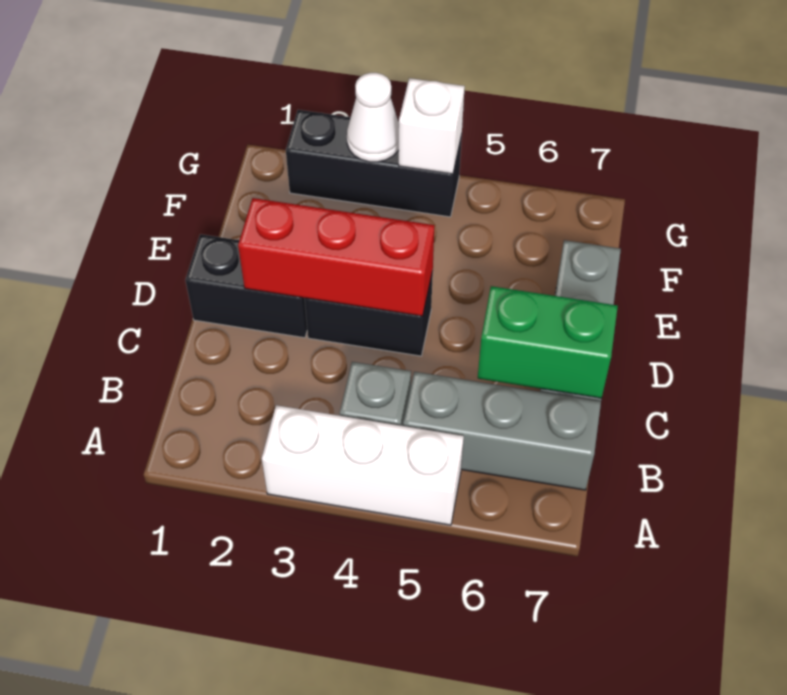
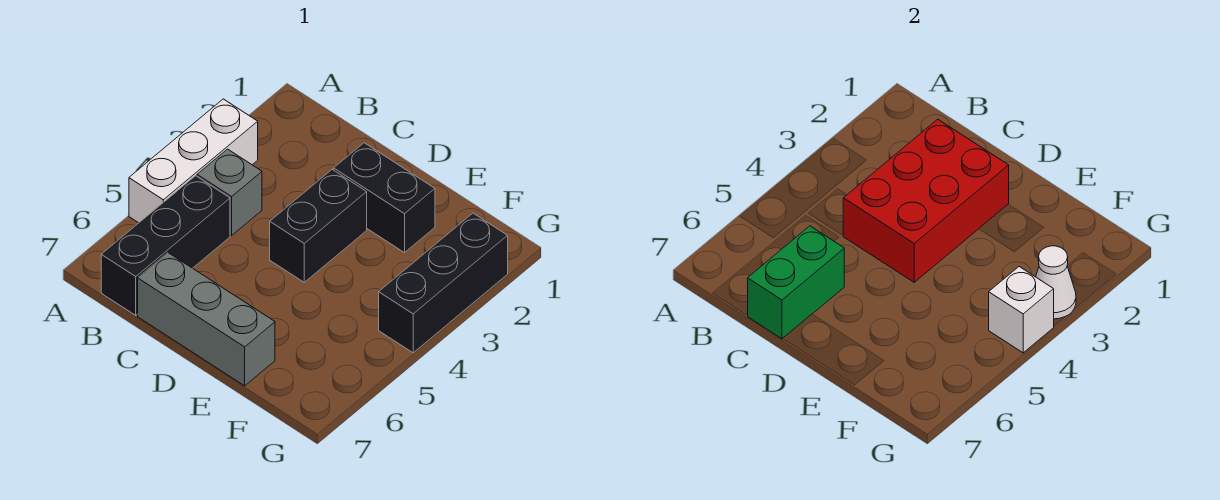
grey 1x3 brick [403,372,601,490] -> black 1x3 brick [101,176,230,315]
black 1x2 brick [185,234,307,338] -> black 1x2 brick turned to [334,143,435,253]
red 1x3 brick [238,198,434,316] -> red 2x3 brick [843,119,1009,282]

